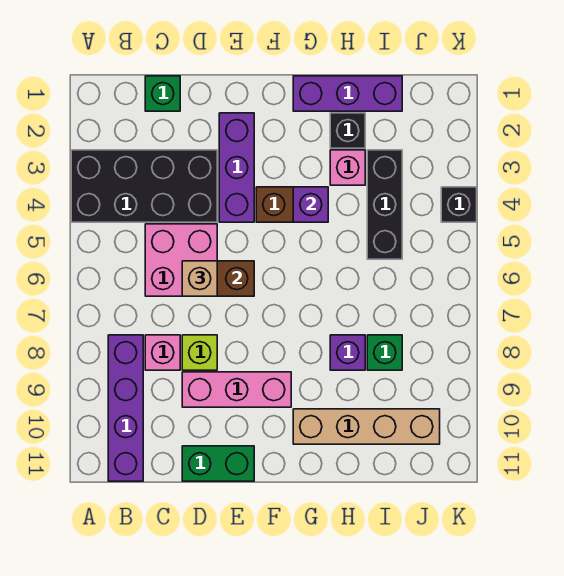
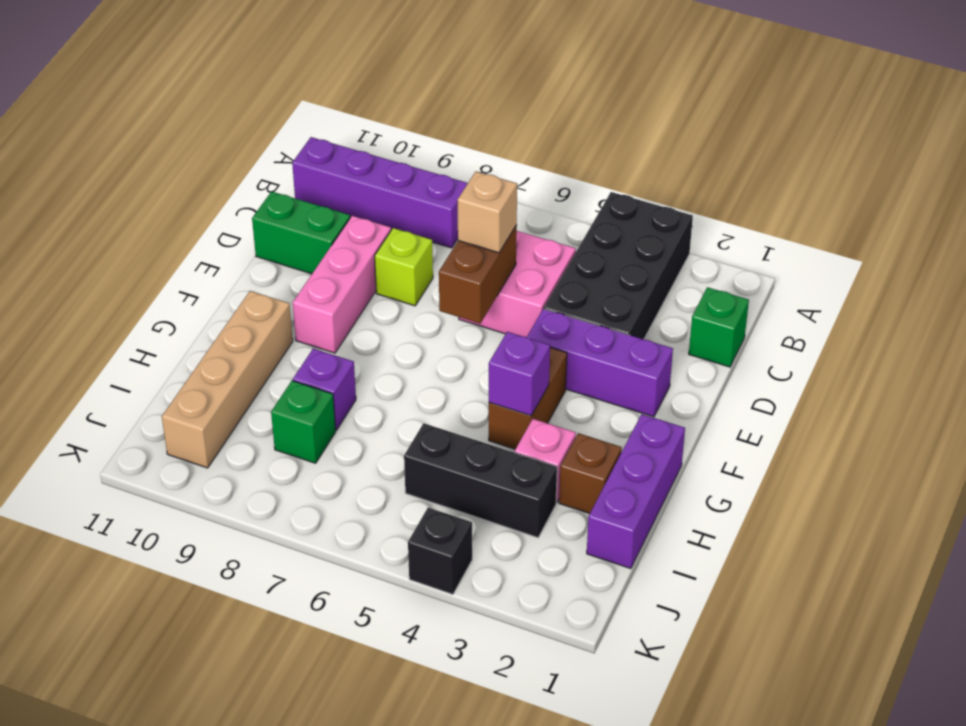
pink 1x1 brick [145,335,180,370] -> none
green 1x2 brick [182,446,254,481] -> green 1x2 brick turned to [252,191,350,274]
black 1x1 brick [330,113,365,148] -> brown 1x1 brick [559,433,622,514]

